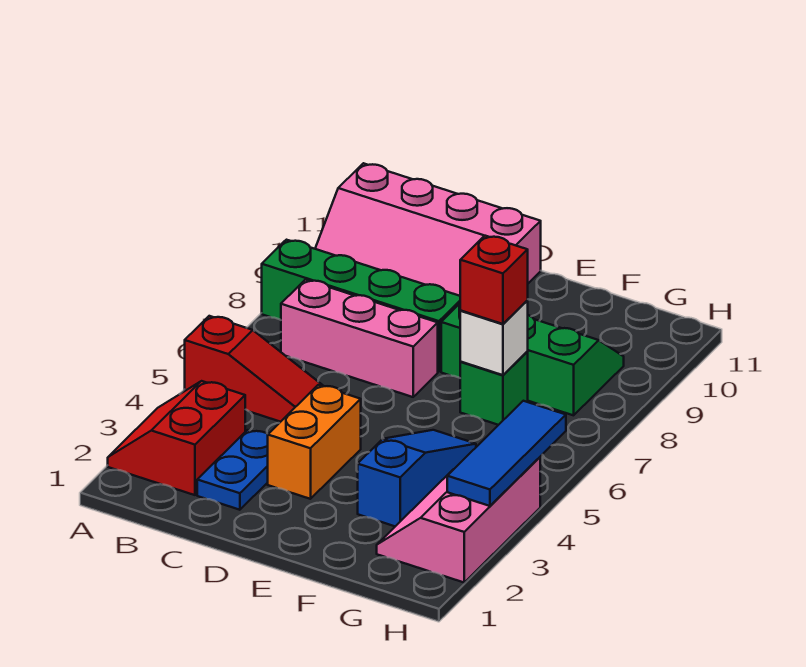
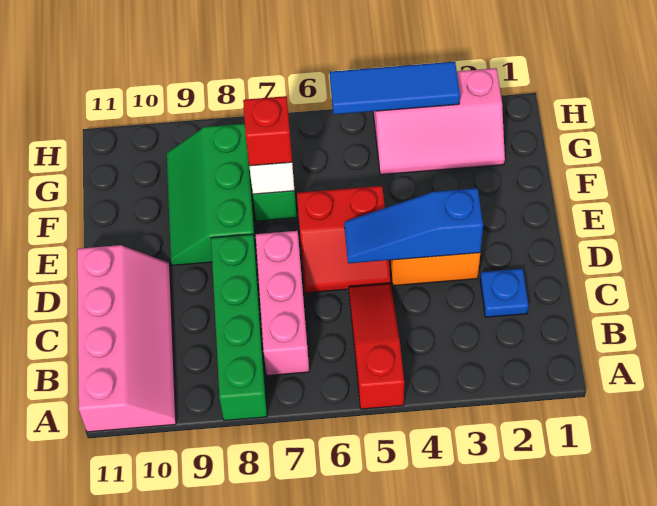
red 2x2 slope [108,381,245,495] -> red 2x2 slope moved to [297,186,390,293]
blue 1x2 plate [197,430,268,510] -> blue 1x1 plate [480,269,529,317]
blue 1x3 slope [358,430,476,526] -> blue 1x3 slope moved to [344,188,483,263]

